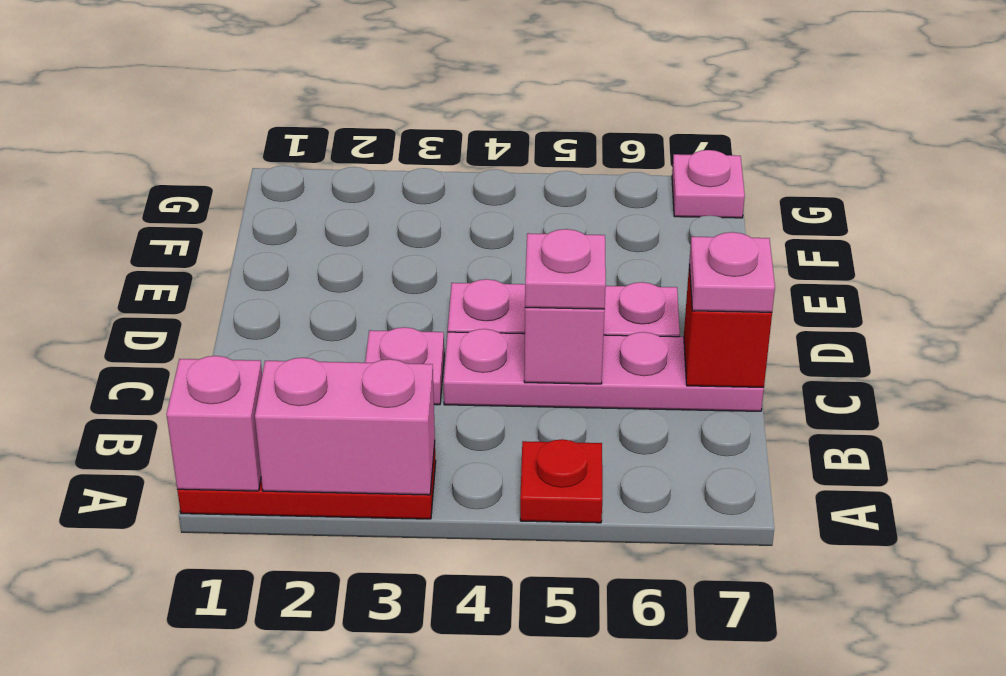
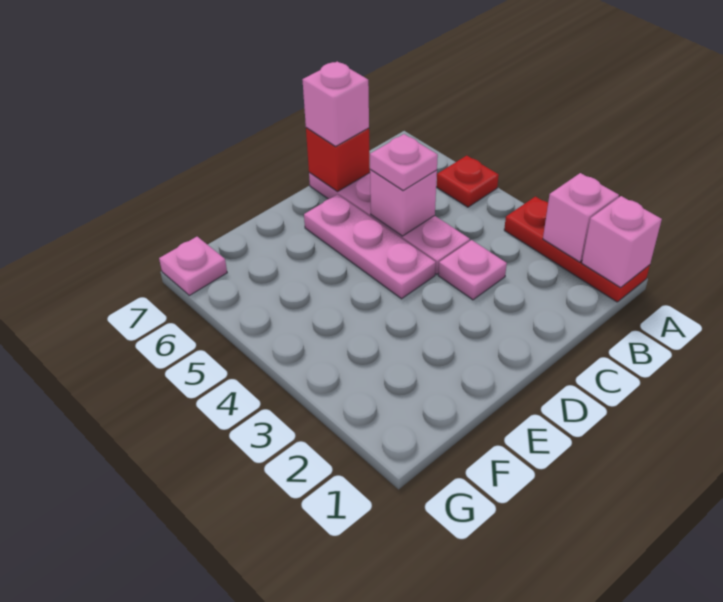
pink 1x2 brick [255,358,435,495] -> pink 1x1 brick [543,173,619,262]
pink 1x1 plate [689,232,775,312] -> pink 1x1 brick [302,61,369,147]

